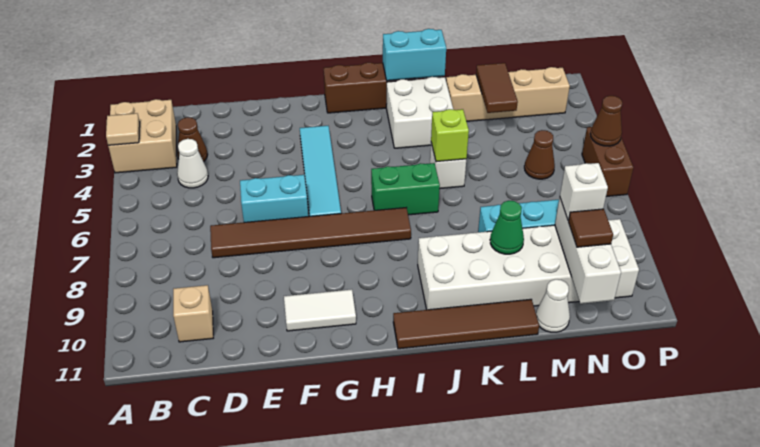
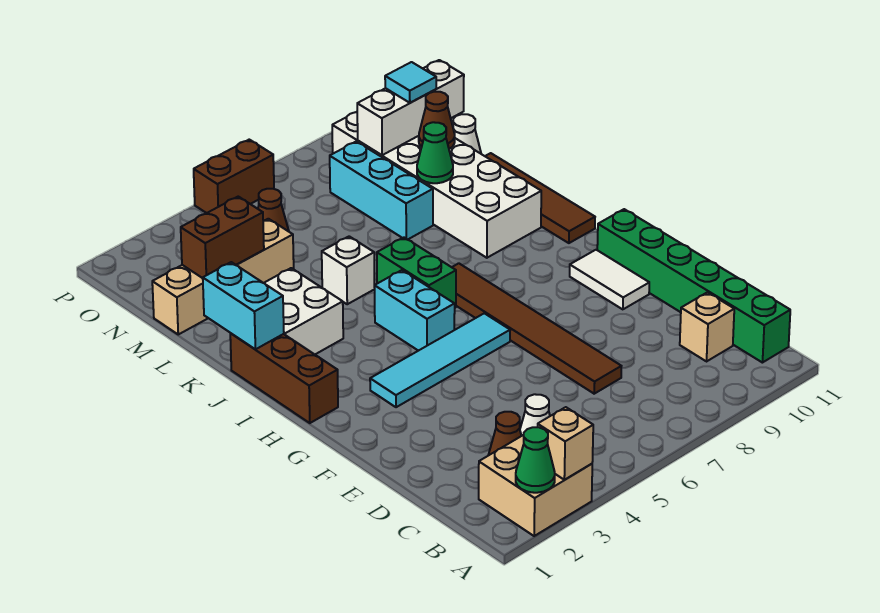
none -> green 1x1 cone [516,427,555,493]
tan 1x1 tile [106,113,140,146] -> tan 1x1 brick [538,407,593,480]
none -> green 1x6 brick [597,209,790,363]
cyan 1x2 brick [240,175,308,222] -> cyan 1x2 brick moved to [375,270,455,351]
lime 1x1 brick [431,109,469,162] -> none
tan 1x4 brick [446,67,570,121] -> tan 1x4 brick turned to [152,219,294,334]
brown 1x2 tile [476,63,518,113] -> brown 1x2 brick [181,197,264,278]
white 1x1 brick [560,163,608,220] -> none
brown 1x1 tile [568,209,613,247] -> cyan 1x1 tile [385,62,436,103]
brown 1x1 cone [590,96,622,146] -> brown 1x1 cone moved to [419,92,455,149]

